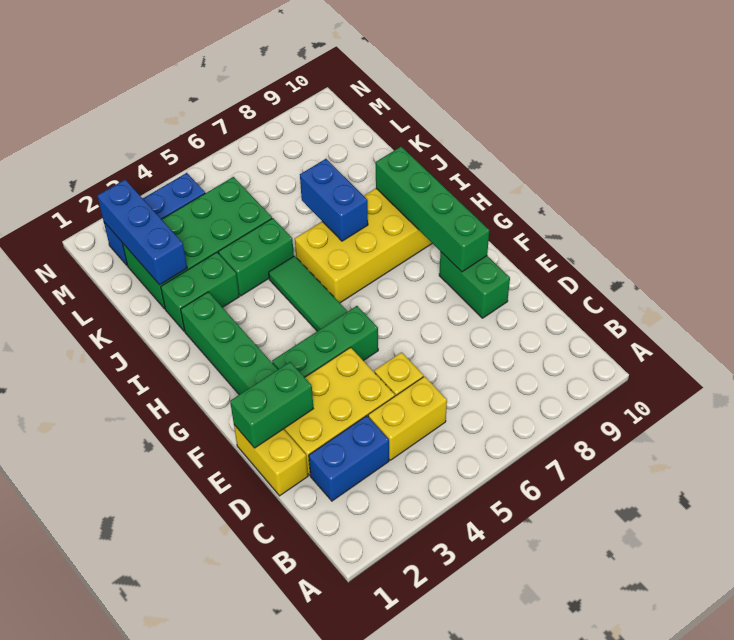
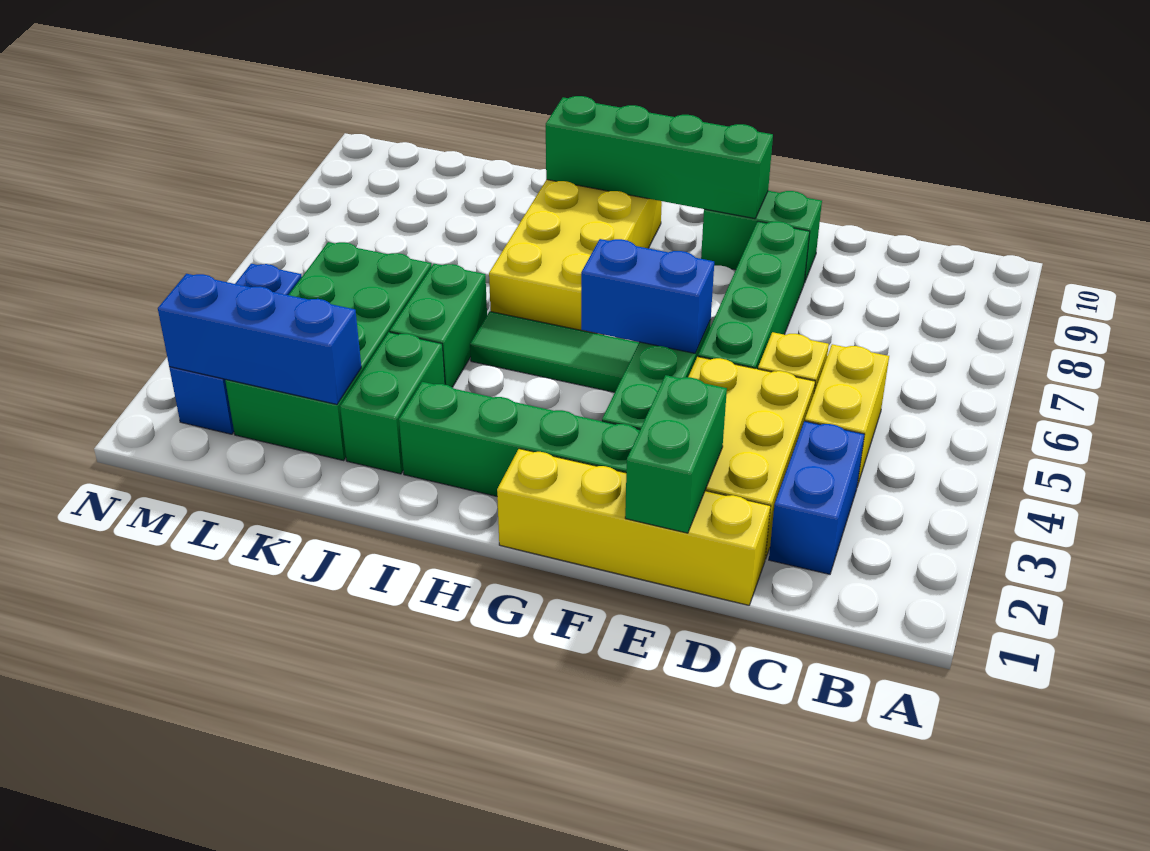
yellow 1x2 brick [234,425,308,496] -> yellow 1x4 brick [497,449,770,605]
none -> green 1x4 brick [698,221,810,369]
blue 1x2 brick [300,159,368,241] -> blue 1x2 brick moved to [581,239,714,353]

